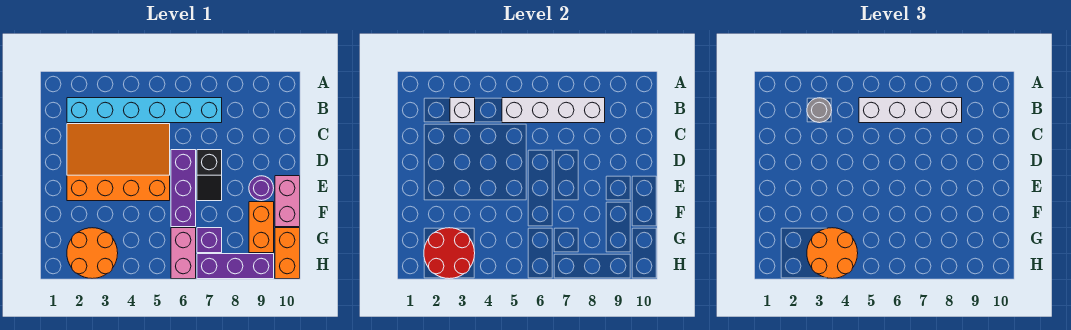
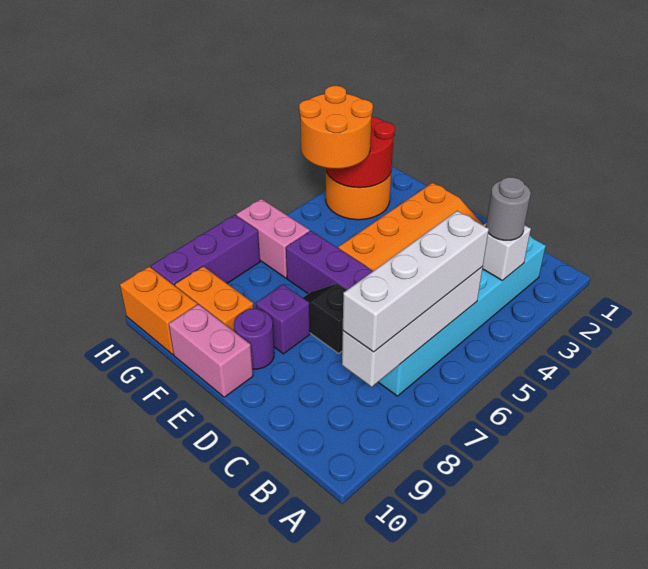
purple 1x1 brick [197,228,222,253] -> purple 1x1 brick moved to [256,284,310,354]

